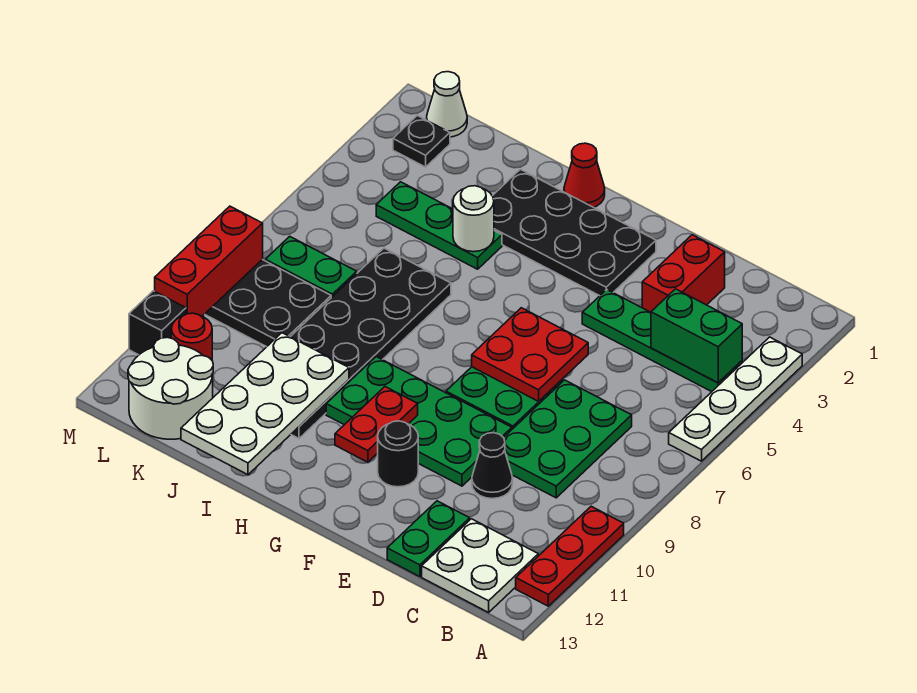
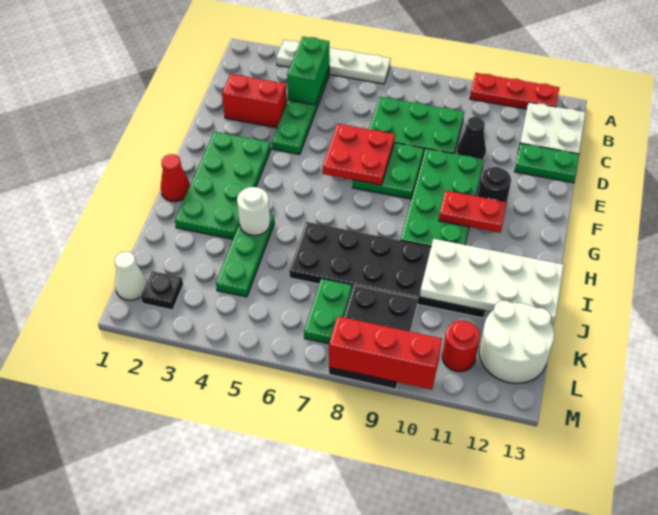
black 2x4 plate [493,169,656,296] -> green 2x4 plate [175,132,271,239]
black 1x1 brick [129,291,186,355] -> none

